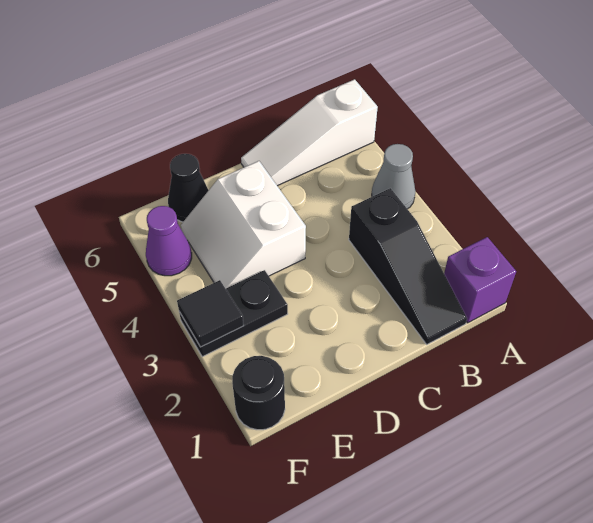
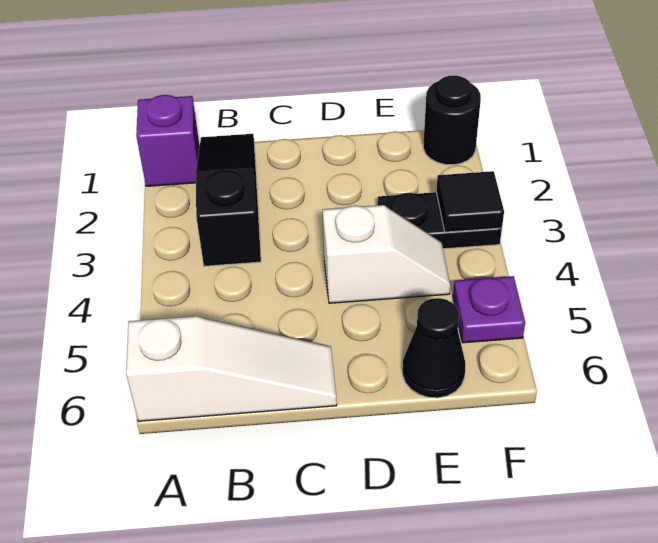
grey 1x1 cone [372,144,415,209] -> none
white 2x2 slope [181,161,306,289] -> white 1x2 slope [323,205,450,303]
purple 1x1 cone [146,206,192,276] -> purple 1x1 plate [453,276,525,343]

